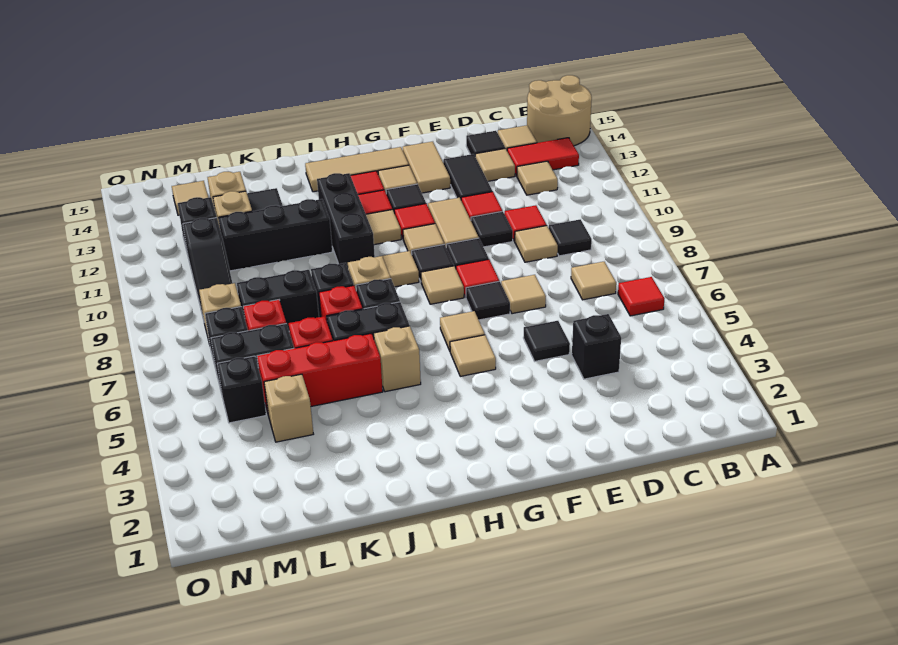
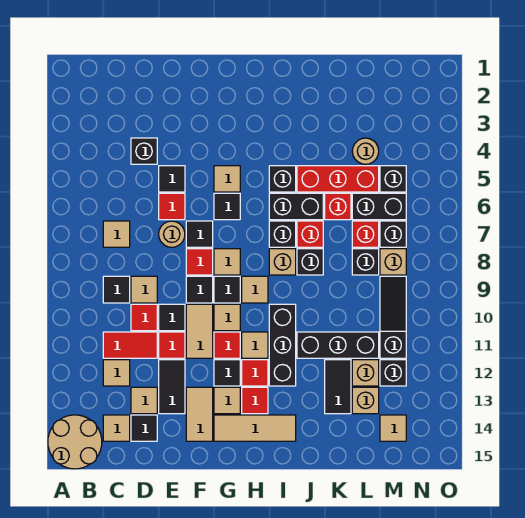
red 1x1 tile [618,277,665,316] -> red 1x1 tile moved to [159,193,185,220]
red 1x2 tile [507,138,579,176] -> red 1x2 tile moved to [103,332,157,358]
tan 1x1 tile [501,275,546,314] -> tan 1x1 round brick [159,221,185,247]
tan 1x1 tile [440,311,485,351] -> black 1x1 tile [214,193,240,220]
tan 1x1 brick [374,326,421,392] -> black 1x1 brick [269,166,296,192]
black 1x2 brick [237,270,319,329] -> black 1x1 brick [352,249,379,275]
tan 1x1 brick [264,374,313,442] -> tan 1x1 round brick [352,138,379,164]

